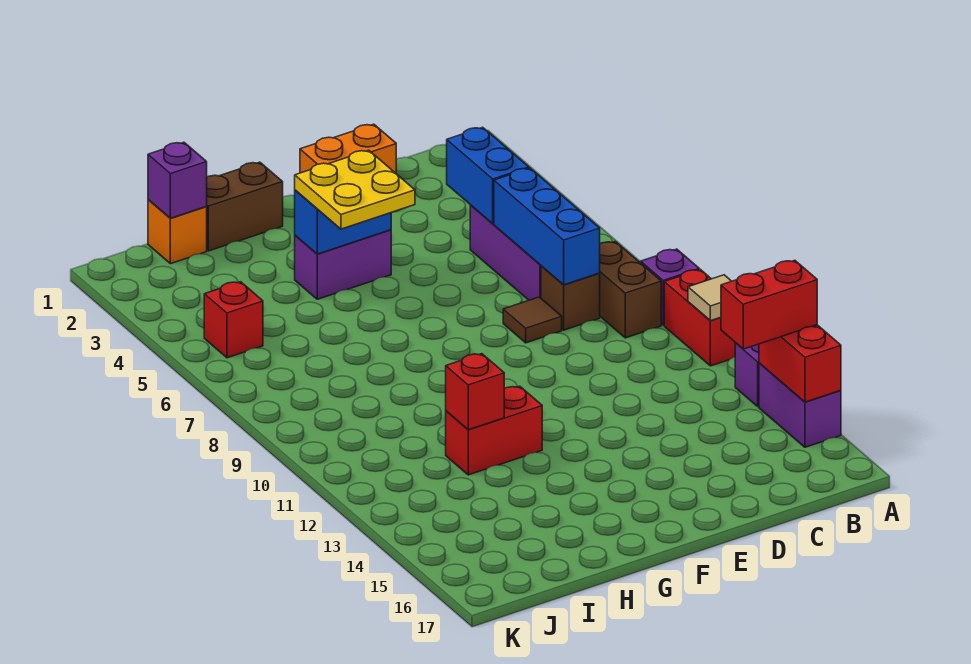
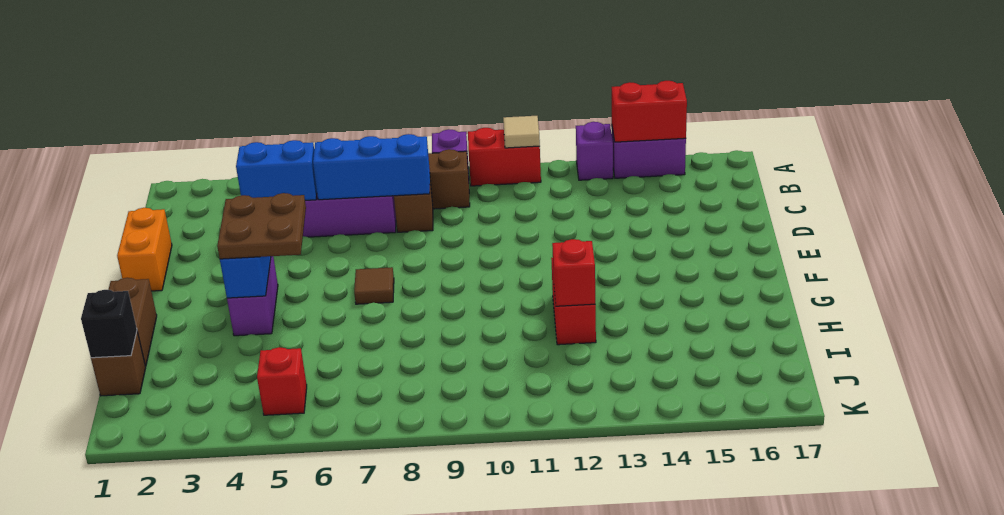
red 1x2 brick [721,260,817,349] -> none
brown 1x1 tile [503,297,562,343] -> brown 1x1 tile moved to [354,267,394,304]
yellow 2x2 plate [295,150,415,229] -> brown 2x2 plate [217,193,306,259]
orange 1x1 brick [148,200,207,264] -> brown 1x1 brick [91,332,146,396]
purple 1x1 brick [148,142,207,218] -> black 1x1 brick [81,290,137,358]

